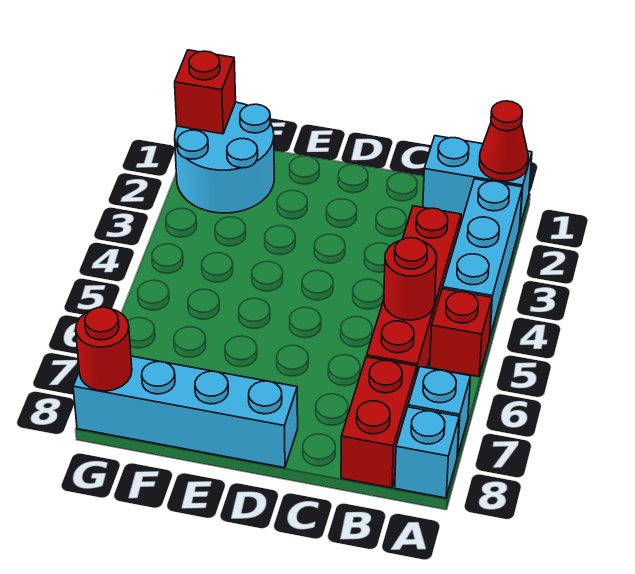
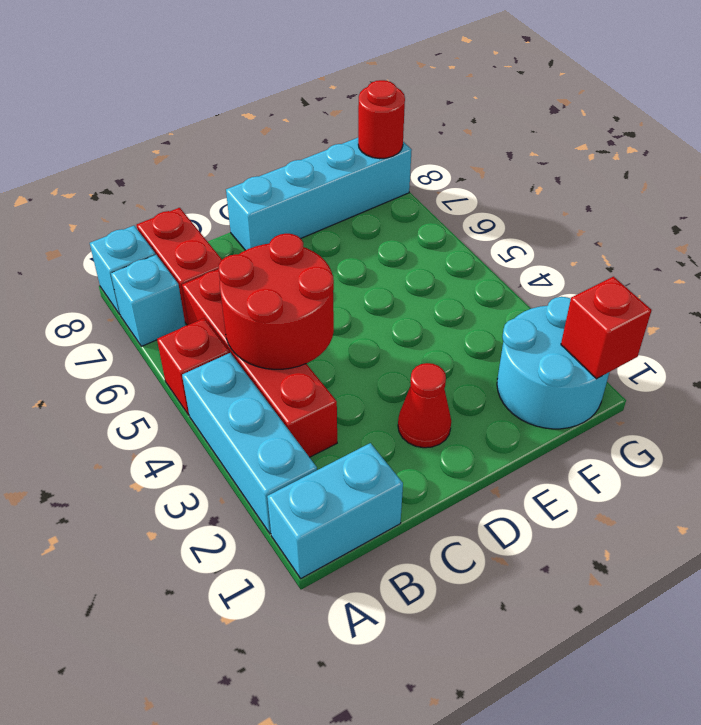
red 1x1 cone [479,101,528,181] -> red 1x1 cone moved to [398,363,451,448]
red 1x1 round brick [384,238,437,320] -> red 2x2 round brick [219,234,334,369]

